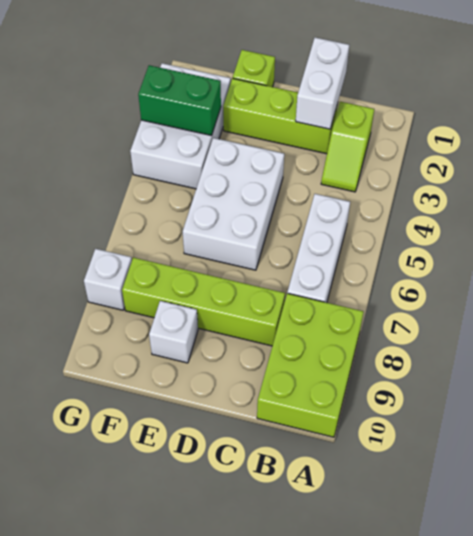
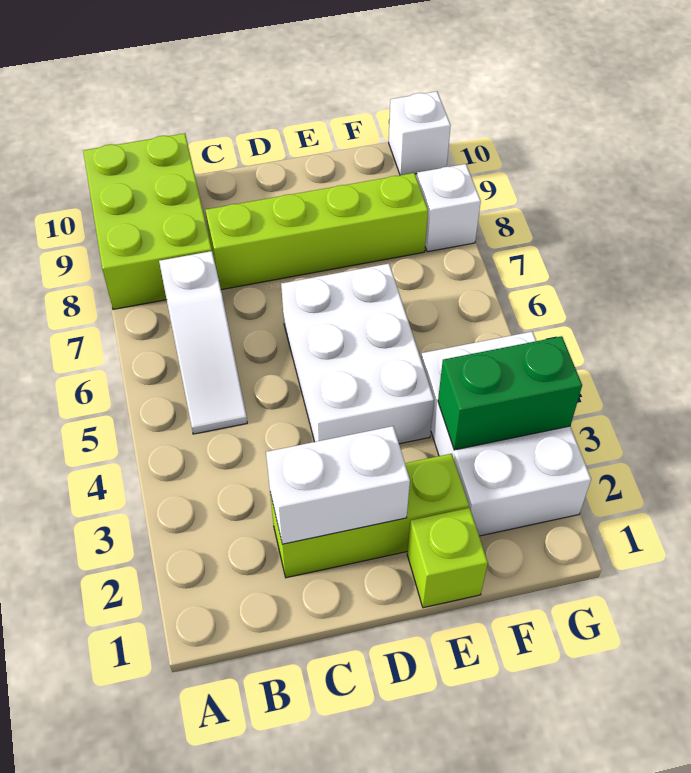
lime 1x2 slope [321,102,374,192] -> none
white 1x3 brick [287,194,350,303] -> white 1x3 slope [159,251,247,434]
white 1x2 brick [296,38,349,129] -> white 1x2 brick turned to [266,426,410,544]
white 1x1 brick [149,301,198,363] -> white 1x1 brick moved to [389,91,451,175]

